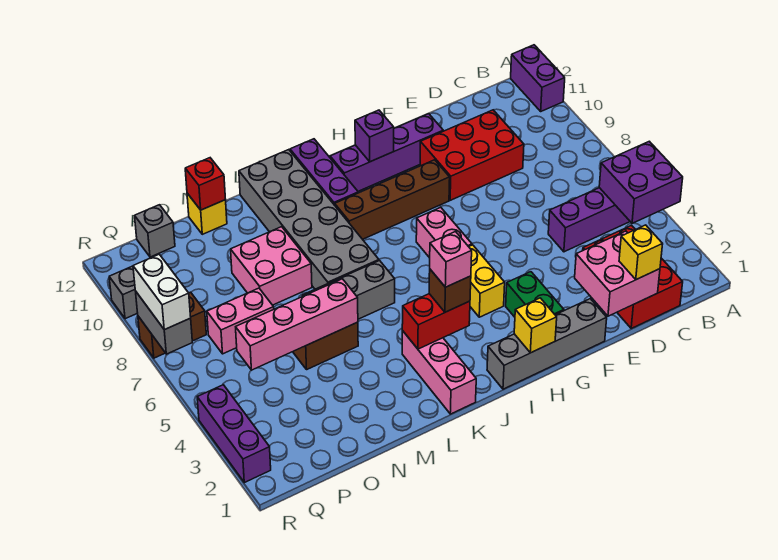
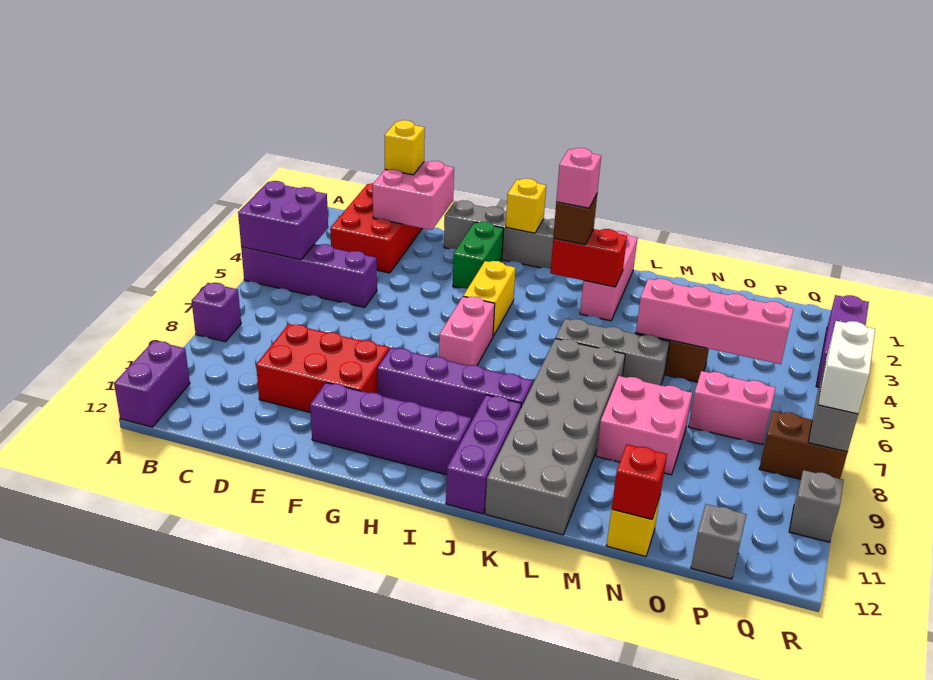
brown 1x4 brick [335,160,450,239] -> purple 1x4 brick [377,348,533,421]
purple 1x1 brick [355,110,394,162] -> purple 1x1 brick moved to [192,283,241,342]

